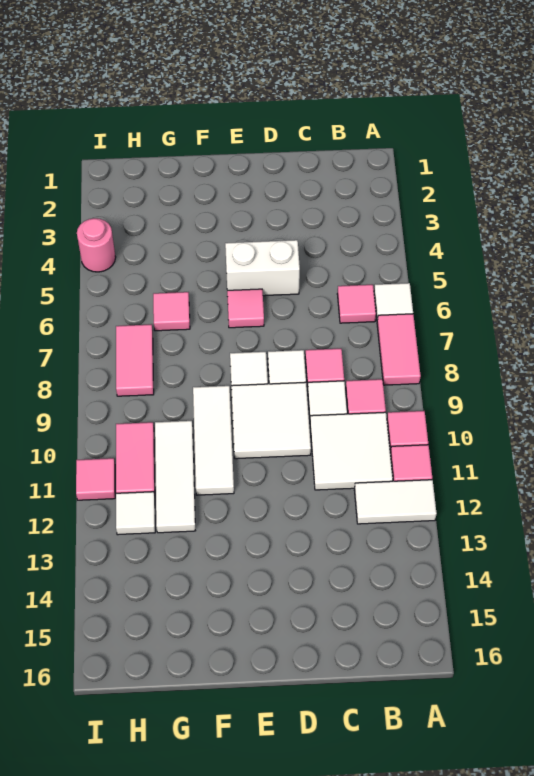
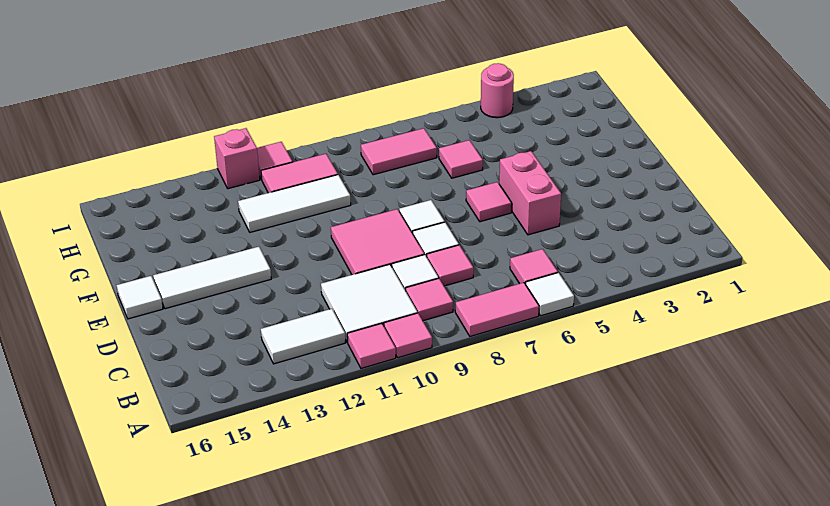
white 1x2 tile [354,480,437,524] -> white 1x2 tile turned to [261,309,345,364]
white 1x2 brick [225,240,300,296] -> pink 1x2 brick [499,151,561,235]
white 2x2 tile [231,382,311,459] -> pink 2x2 tile [331,209,424,275]
white 1x3 tile [193,386,234,495] -> white 1x3 tile moved to [153,247,271,309]
white 1x1 tile [116,492,155,535] -> white 1x1 tile moved to [117,276,163,319]
none -> pink 1x1 brick [214,128,260,189]

